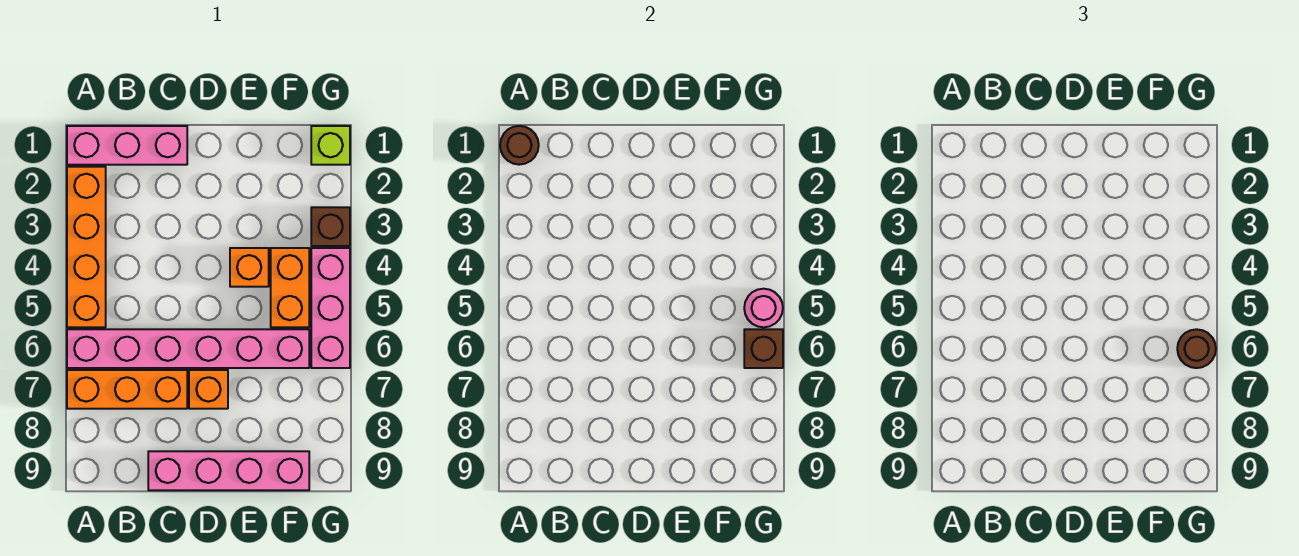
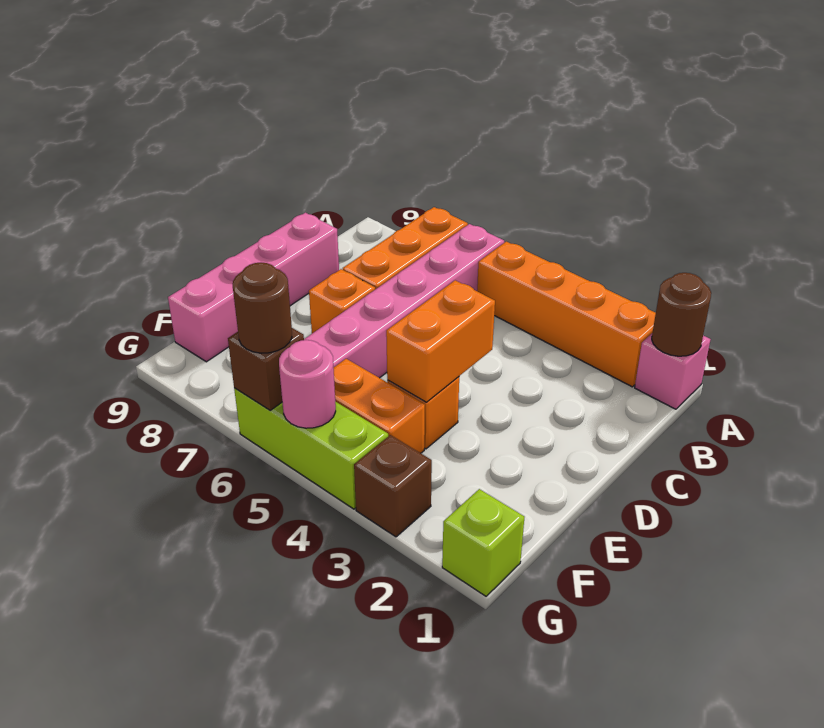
pink 1x3 brick [67,126,187,165] -> pink 1x1 brick [635,334,711,409]
none -> orange 1x2 brick [386,280,495,402]
pink 1x3 brick [311,248,350,368] -> lime 1x3 brick [234,388,388,509]

